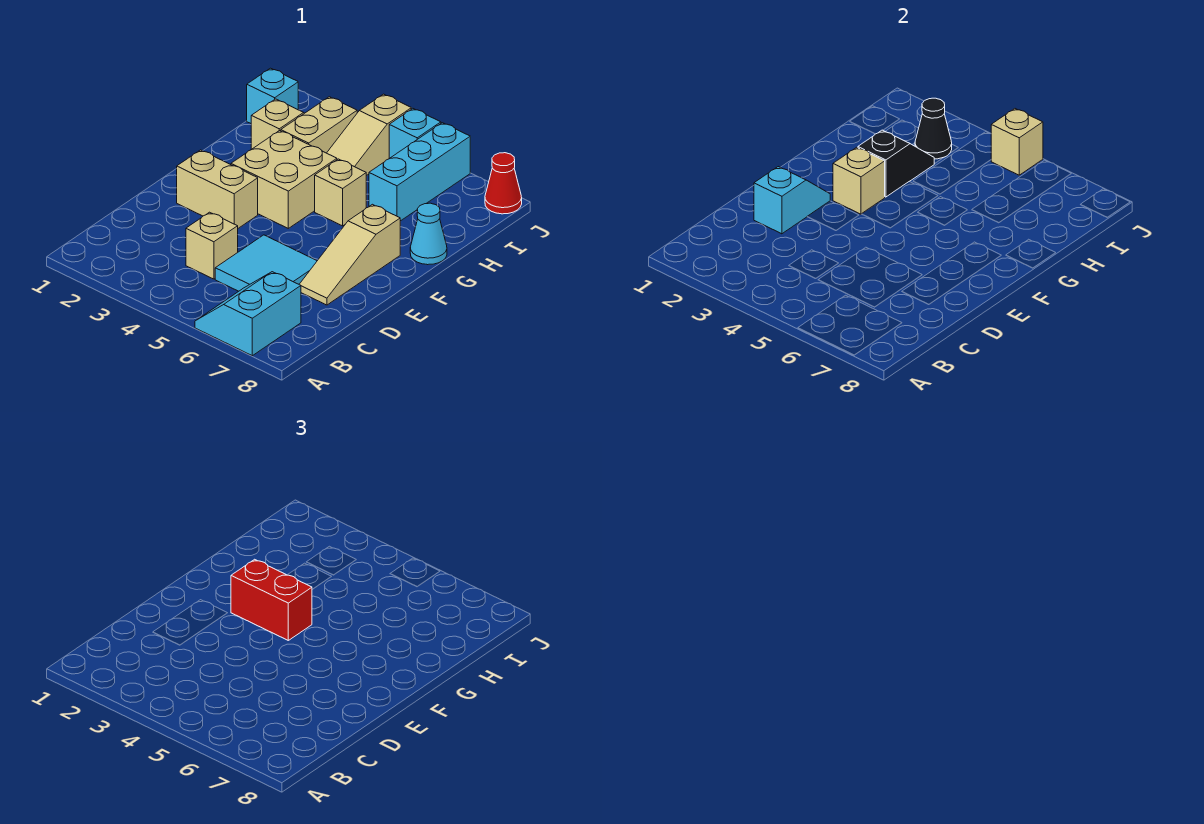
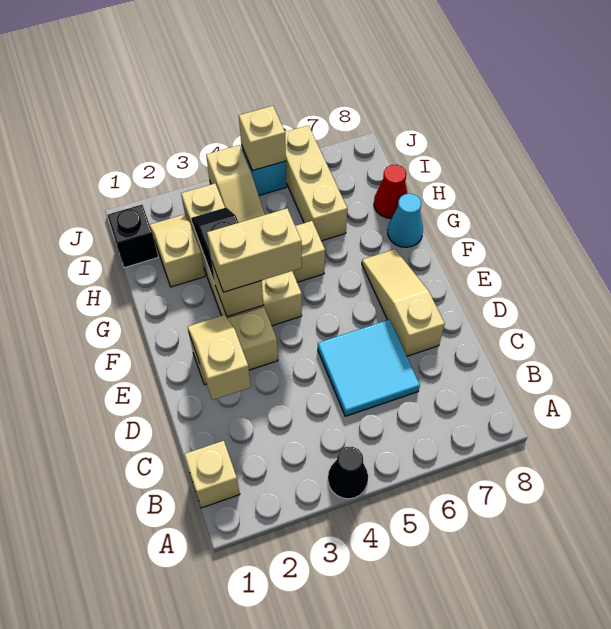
cyan 2x2 slope [195,272,301,356] -> none
tan 1x1 brick [186,212,238,279] -> tan 1x1 brick moved to [184,441,240,508]
cyan 1x2 slope [754,167,830,234] -> tan 1x2 slope [188,315,251,400]
tan 1x3 slope [299,204,400,305] -> tan 1x3 slope turned to [362,249,445,356]
red 1x2 brick [231,559,312,640] -> tan 1x2 brick [207,208,302,292]
cyan 1x3 brick [369,123,470,221] -> tan 1x3 brick [285,125,347,241]
cyan 1x1 brick [247,68,298,123] -> black 1x1 brick [107,205,158,268]
black 1x1 cone [915,98,952,159] -> black 1x1 cone moved to [328,447,368,499]
red 1x1 cone [485,153,522,214] -> red 1x1 cone moved to [374,165,408,218]

